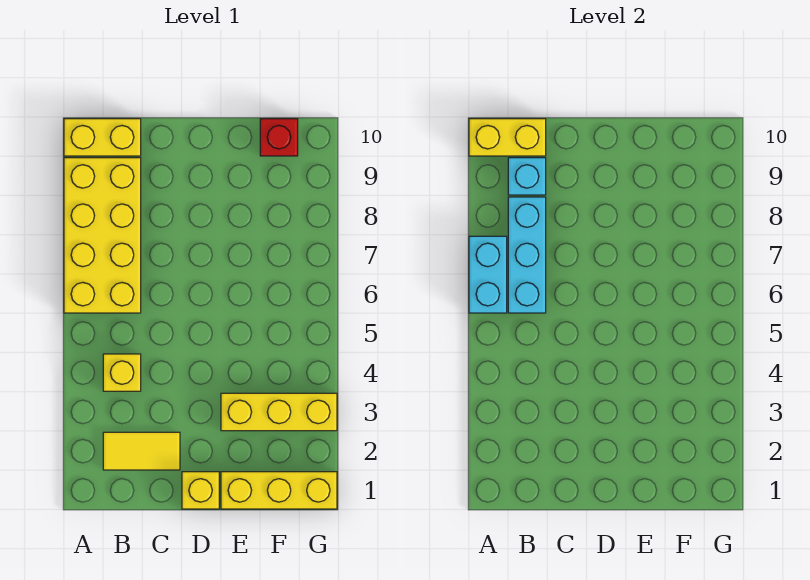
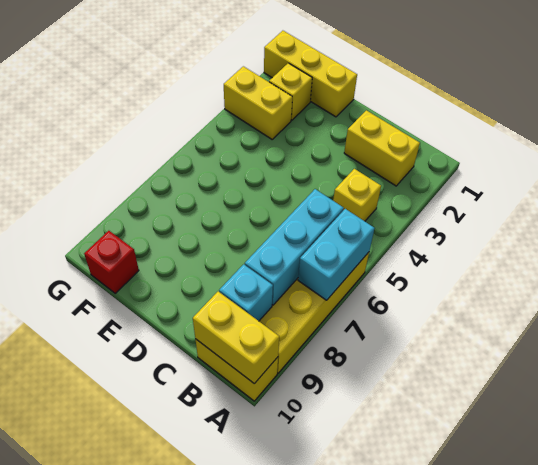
yellow 1x2 tile [103,432,180,470] -> yellow 1x2 brick [344,110,420,186]
yellow 1x1 brick [182,472,219,509] -> yellow 1x1 brick moved to [269,63,312,120]
yellow 1x3 brick [221,393,337,431] -> yellow 1x2 brick [224,66,292,139]

